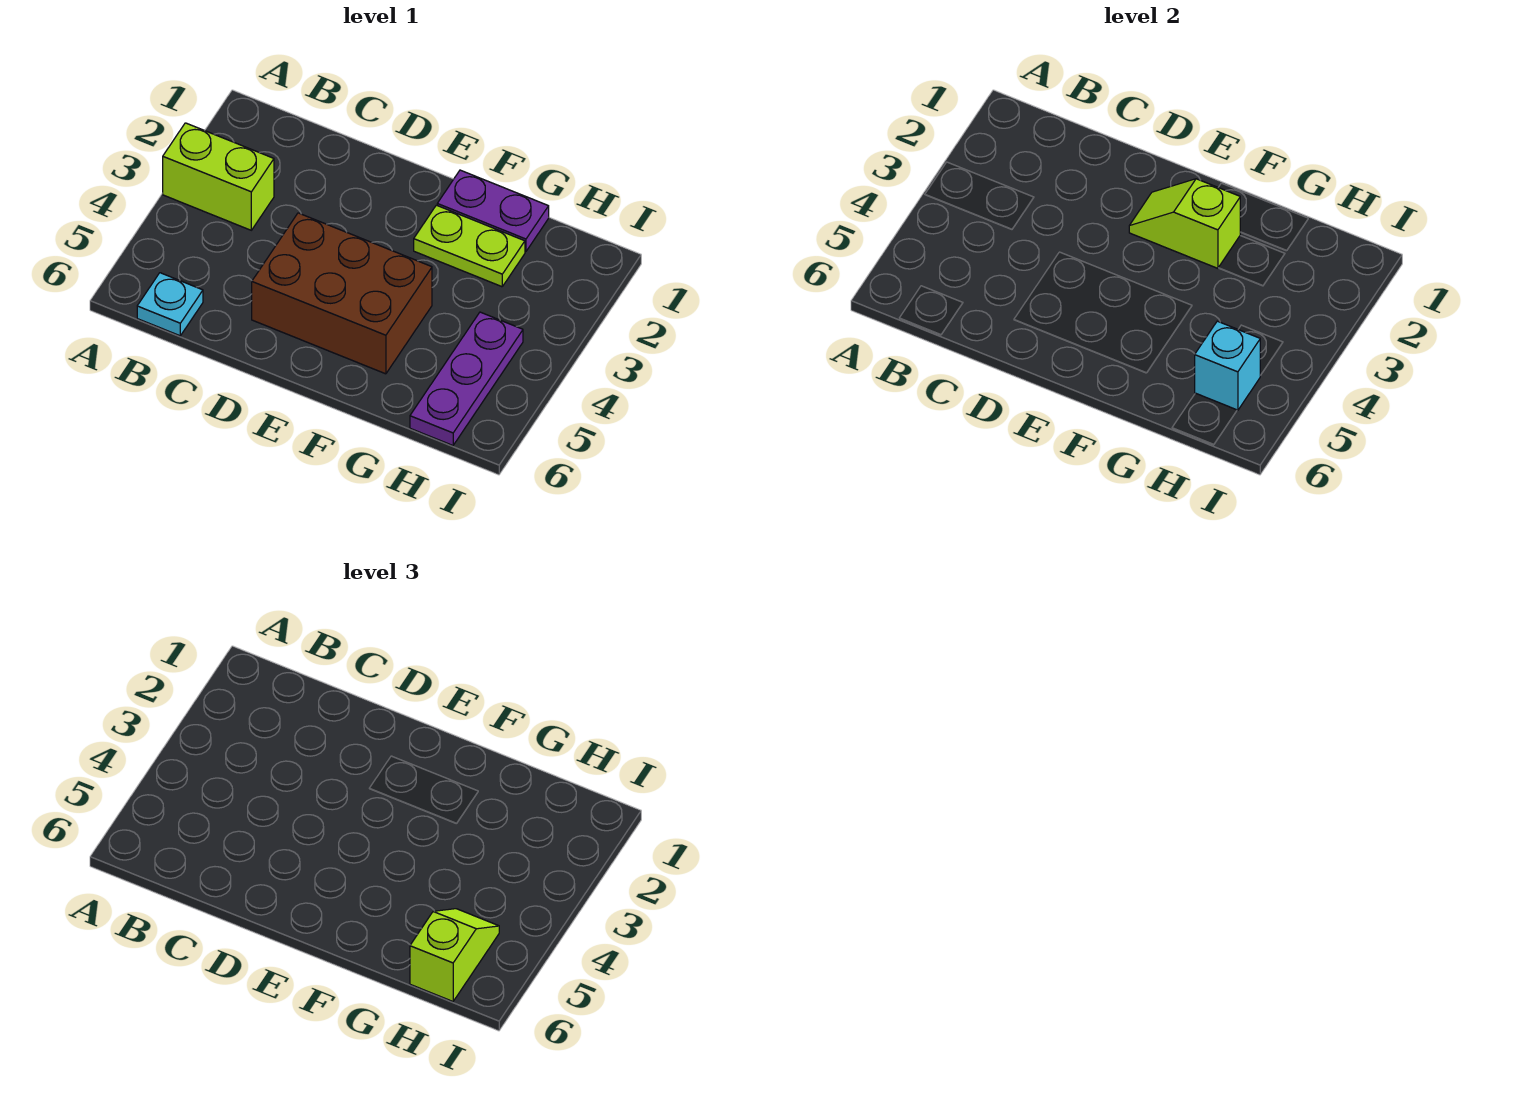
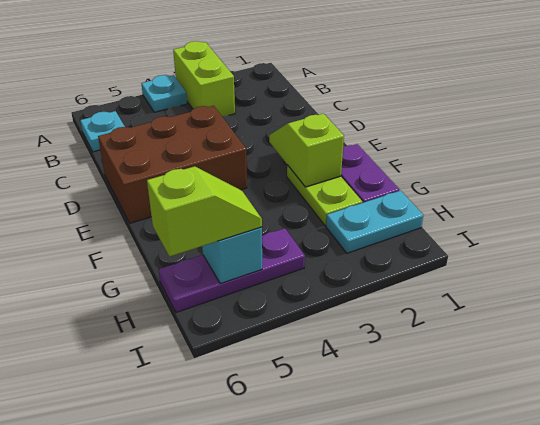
none -> cyan 1x1 plate [141,75,187,112]
brown 2x3 brick [252,213,432,374] -> brown 2x3 brick turned to [98,106,247,223]
none -> cyan 1x2 plate [326,191,423,253]

